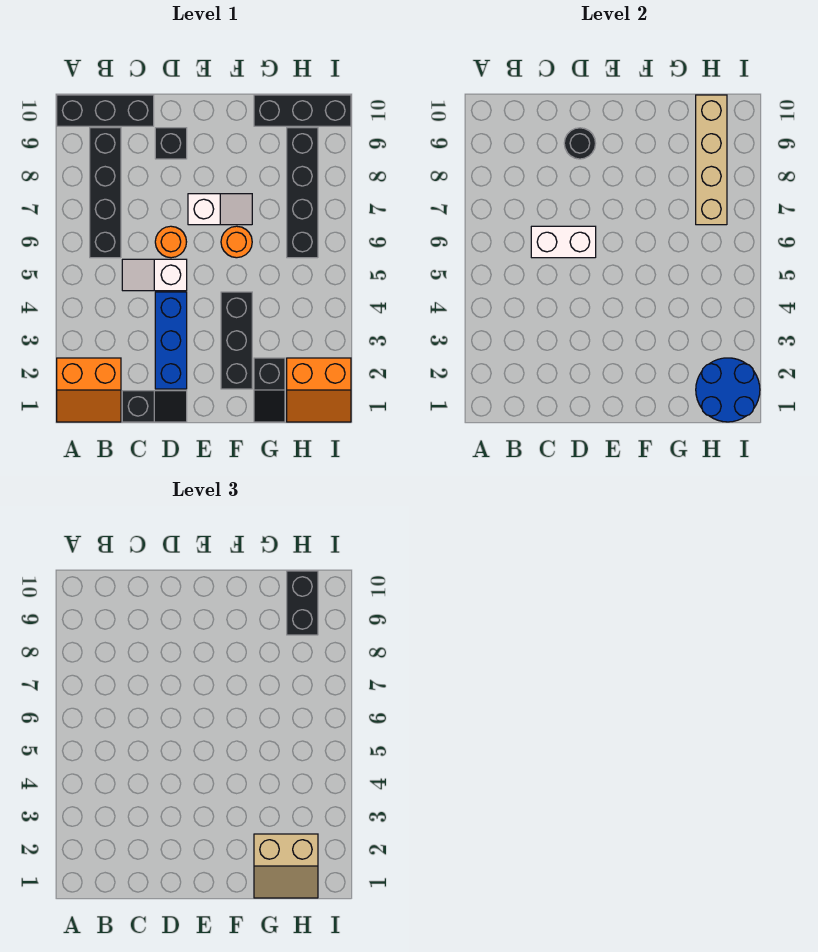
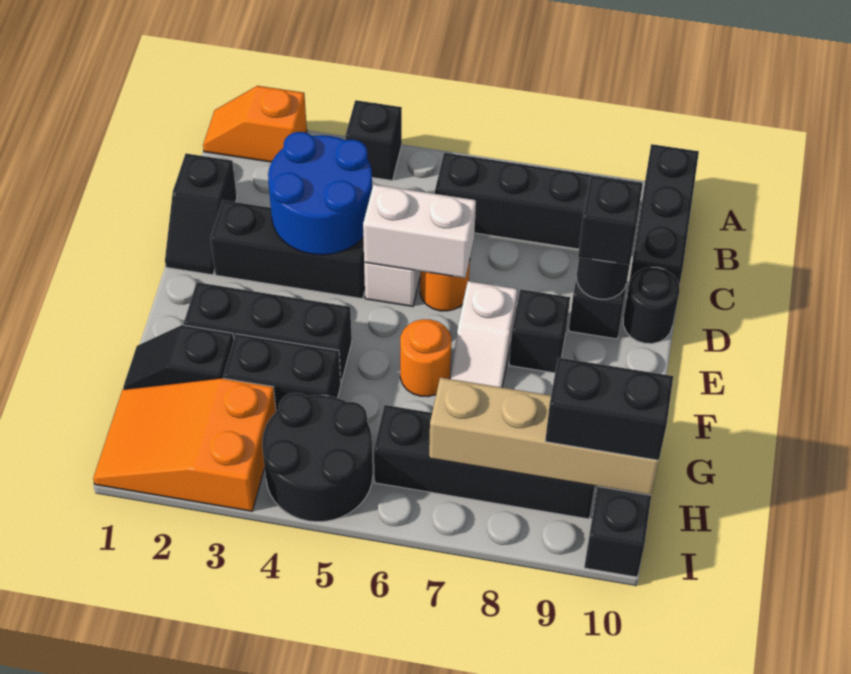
orange 2x2 slope [57,358,121,422] -> orange 1x2 slope [203,86,307,162]
none -> black 1x1 brick [345,100,402,180]
white 1x2 brick [531,226,596,258] -> white 1x2 brick turned to [363,185,476,278]
blue 1x3 brick [155,292,187,389] -> black 1x3 brick [210,200,365,299]
none -> black 1x1 brick [578,176,643,265]
none -> black 1x1 round brick [623,267,680,344]
none -> black 1x1 brick [509,289,570,373]
tan 2x2 slope [254,834,318,898] -> none
none -> black 1x2 brick [223,334,341,411]
orange 2x2 slope [287,358,351,422] -> orange 2x3 slope [93,378,276,511]
blue 2x2 round brick [696,358,760,422] -> blue 2x2 round brick moved to [268,132,372,255]
none -> black 2x2 round brick [262,393,373,522]

